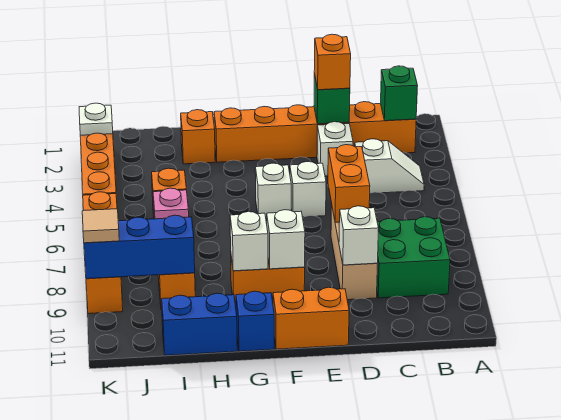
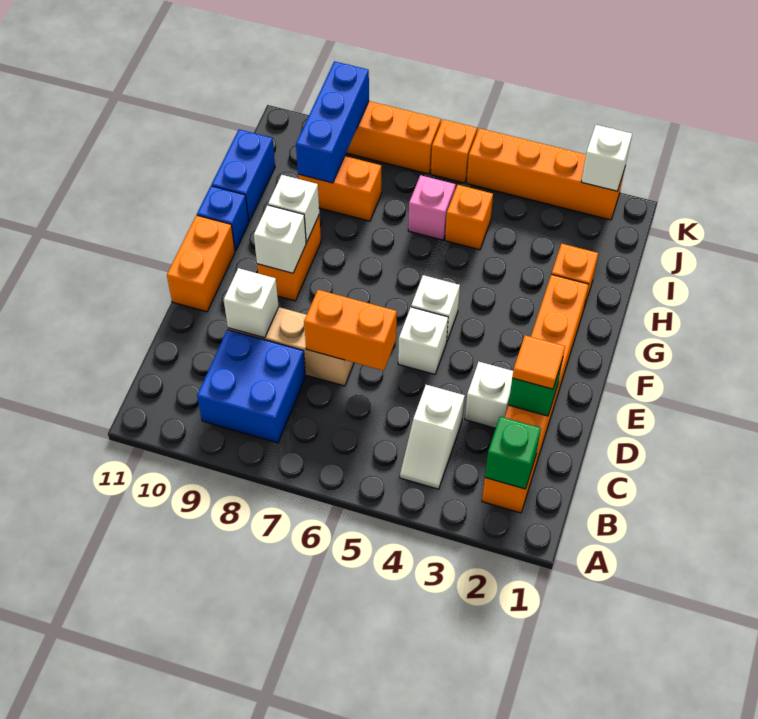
green 2x2 brick [377,217,450,298] -> blue 2x2 brick [197,330,306,443]
orange 1x1 brick [314,34,351,90] -> orange 1x1 tile [512,335,565,389]
white 1x1 plate [79,103,113,135] -> white 1x1 brick [581,125,632,191]
tan 1x1 tile [82,209,119,243] -> none

